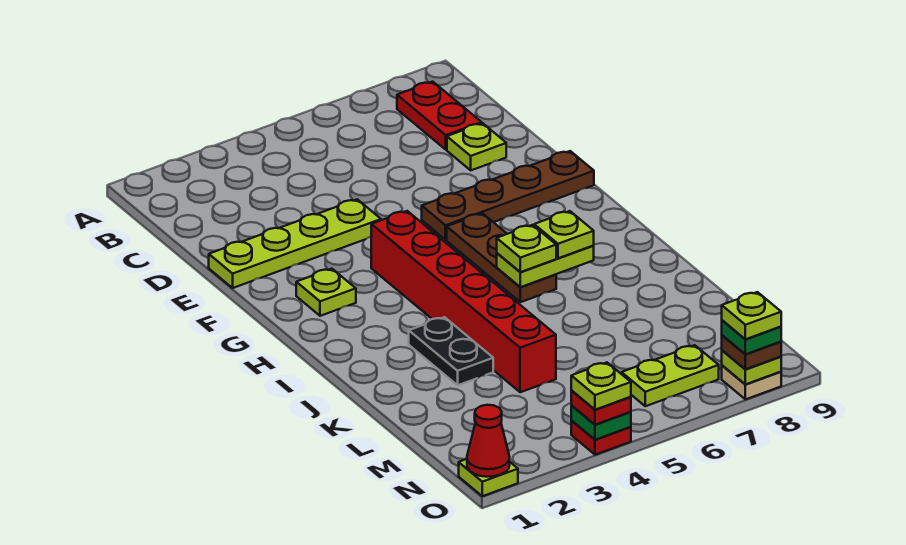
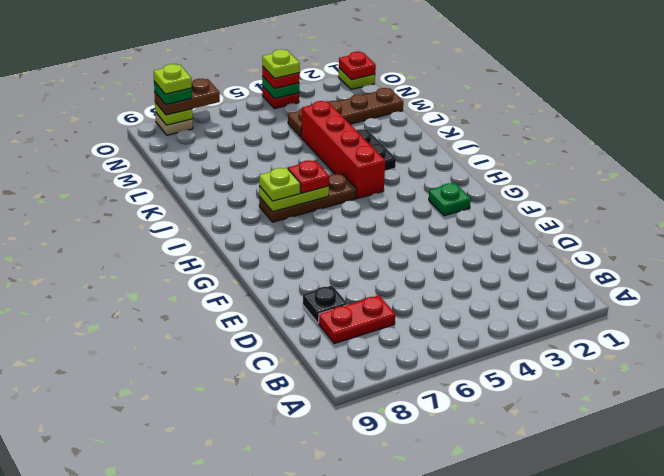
red 1x2 plate [397,82,482,150] -> red 1x2 plate turned to [319,295,395,344]
lime 1x1 plate [447,123,506,170] -> black 1x1 plate [303,286,348,323]
lime 1x4 plate [209,199,381,288] -> none
brown 1x4 plate [422,151,594,240] -> brown 1x4 plate moved to [288,88,403,137]
lime 1x1 plate [296,269,356,316] -> green 1x1 plate [429,183,471,216]
red 1x6 brick [371,211,556,392] -> red 1x4 brick [301,101,385,198]
brown 1x3 plate [447,213,556,302] -> brown 1x3 plate turned to [259,174,357,222]
lime 1x1 plate [497,225,556,272] -> red 1x1 plate [288,160,329,193]
lime 1x2 plate [622,345,719,406] -> none
red 1x1 cone [467,405,510,477] -> red 1x1 plate [339,52,376,80]
brown 1x1 plate [722,335,781,369] -> brown 1x2 plate [154,79,220,115]

